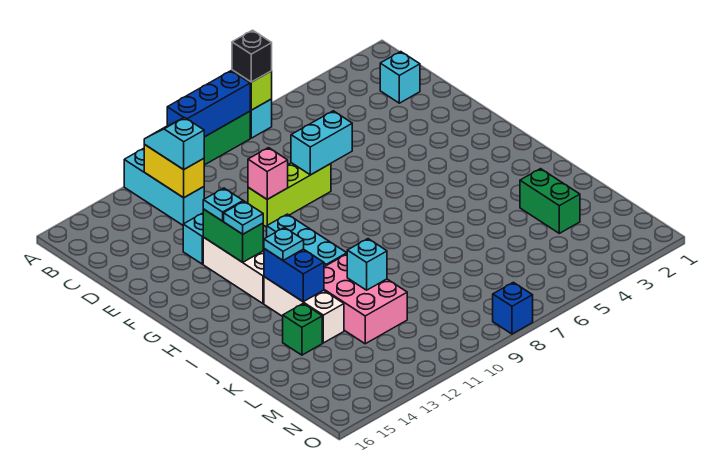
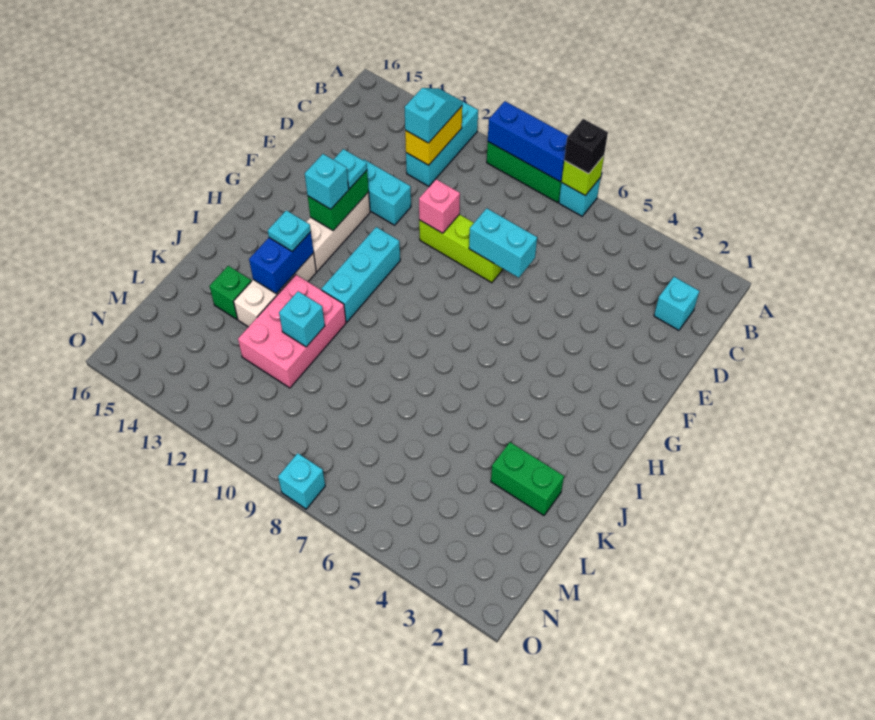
cyan 1x1 plate [224,201,263,234] -> cyan 1x1 brick [305,154,349,209]
green 1x2 brick [520,169,580,233] -> green 1x2 brick turned to [491,442,564,515]
blue 1x1 brick [493,282,533,334] -> cyan 1x1 brick [278,453,325,509]

